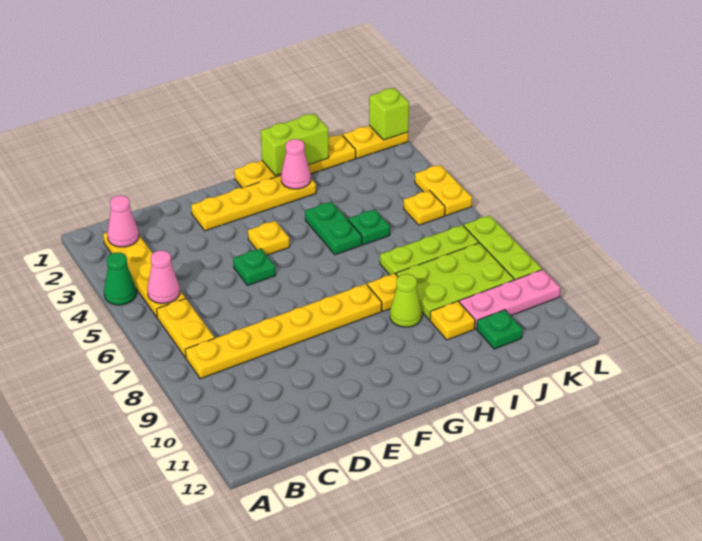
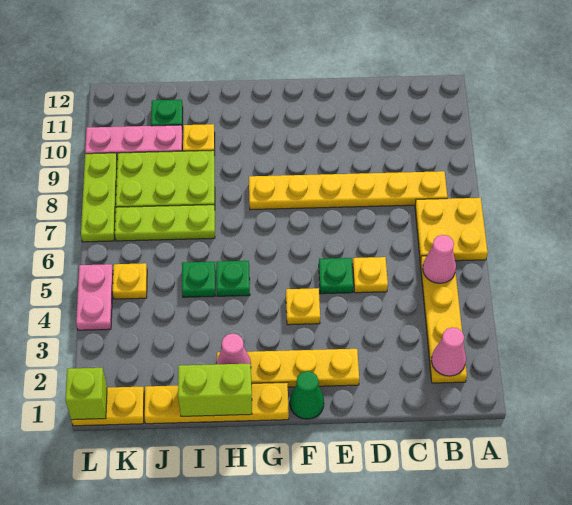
green 1x1 cone [104,252,136,305] -> green 1x1 cone moved to [290,371,324,419]
yellow 1x2 plate [157,298,215,358] -> yellow 2x2 plate [415,198,488,261]
green 1x2 plate [305,202,362,255] -> green 1x1 plate [216,261,250,296]
yellow 1x1 plate [367,273,398,311] -> yellow 1x1 plate moved to [353,257,388,293]
lime 1x1 cone [390,274,422,327] -> none
yellow 1x2 plate [415,165,472,216] -> pink 1x2 plate [76,264,113,330]

